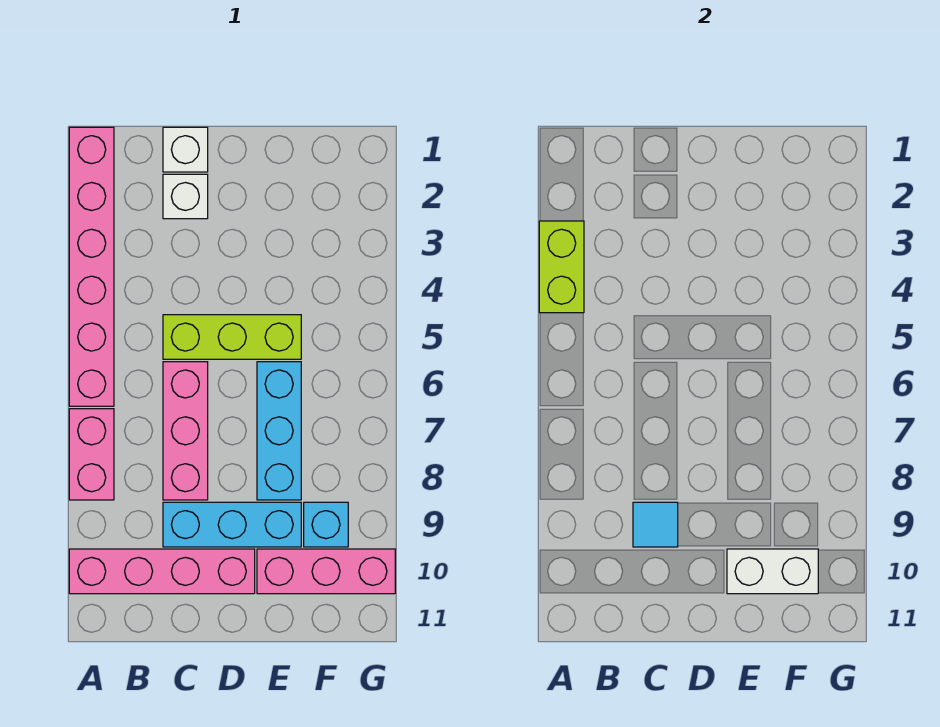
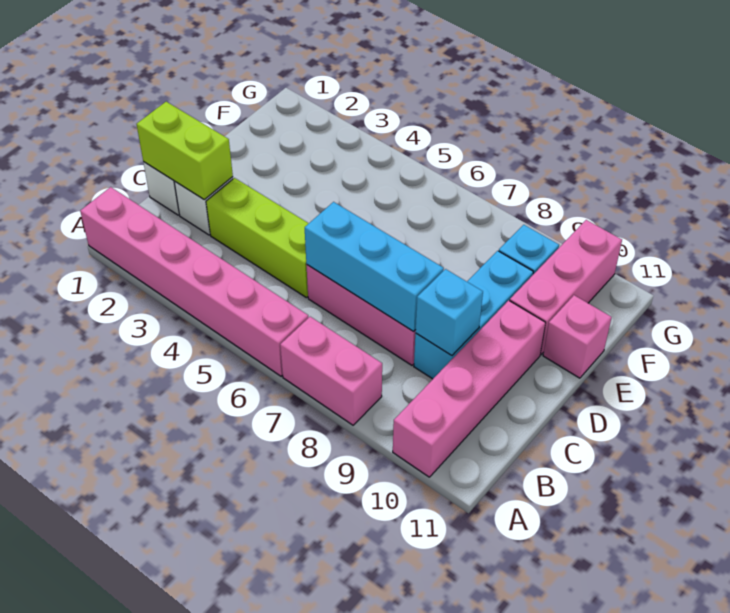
lime 1x2 brick [539,221,584,313] -> lime 1x2 brick moved to [137,102,233,199]
lime 1x3 brick [163,315,301,359] -> lime 1x3 brick turned to [206,178,309,298]
cyan 1x1 tile [633,502,678,547] -> cyan 1x1 brick [415,269,483,356]
cyan 1x3 brick [257,362,301,500] -> cyan 1x3 brick moved to [305,202,444,332]
white 1x2 brick [727,549,818,594] -> none
none -> pink 1x1 brick [543,295,612,378]

